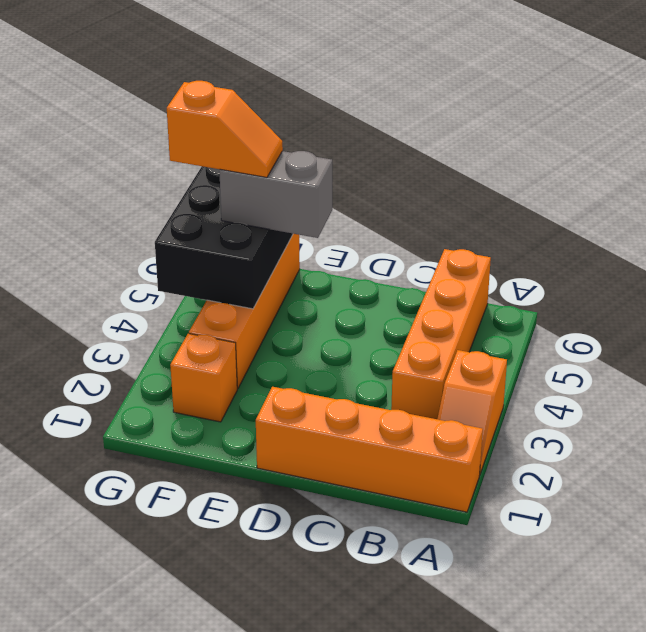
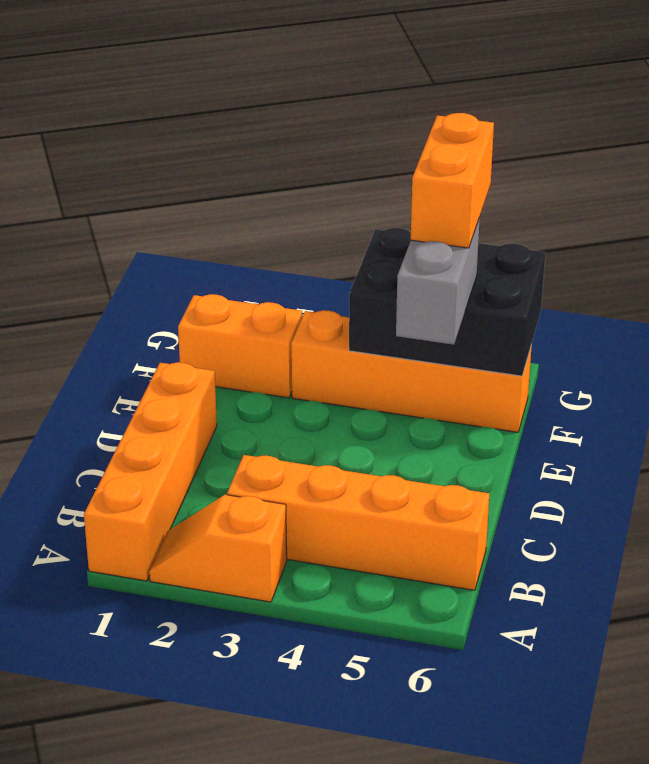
orange 1x1 brick [170,333,237,422] -> orange 1x2 brick [178,294,302,398]
orange 1x2 slope [167,81,283,177] -> orange 1x2 brick [411,113,494,248]

